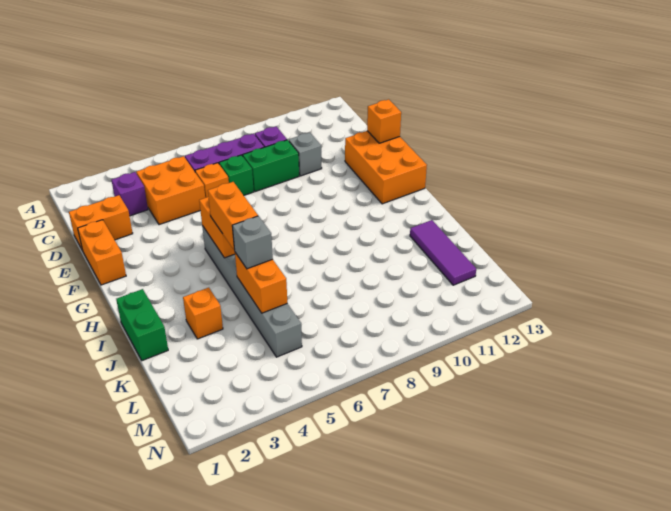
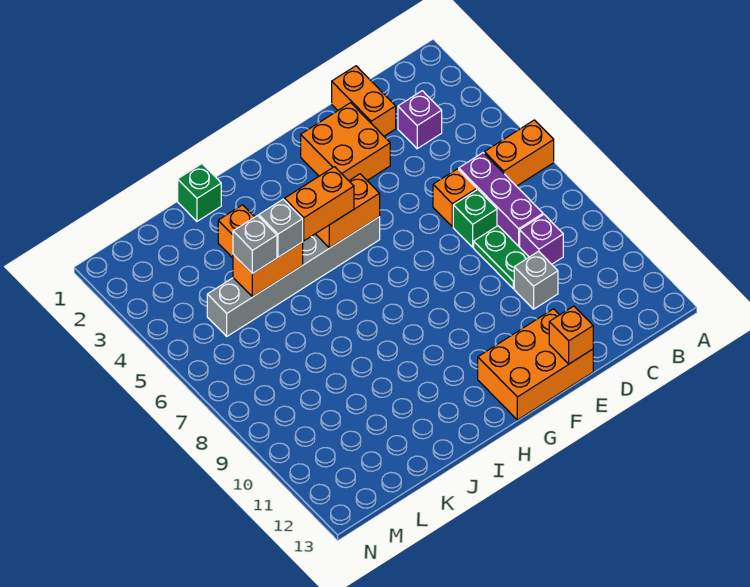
orange 2x2 brick [136,156,205,225] -> orange 2x2 brick moved to [301,103,390,181]
green 1x2 brick [243,140,299,192] -> green 1x2 plate [474,226,529,288]
orange 1x2 brick [78,220,126,285] -> orange 1x2 brick moved to [484,120,554,186]
green 1x2 brick [116,289,168,361] -> green 1x1 brick [178,164,221,221]
purple 1x3 tile [410,220,476,285] -> none
none -> grey 1x1 brick [233,216,277,274]

